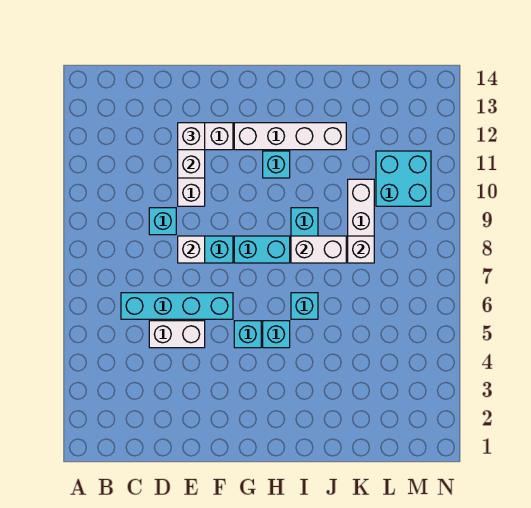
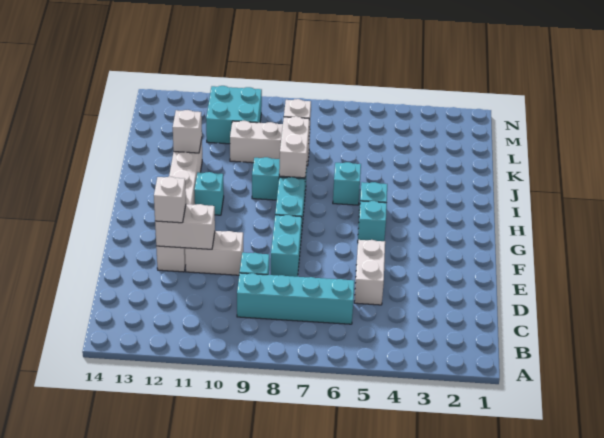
cyan 1x4 brick [121,293,233,319] -> cyan 1x4 brick turned to [237,273,354,324]
white 1x1 brick [178,236,205,263] -> white 1x1 brick moved to [173,110,202,153]

